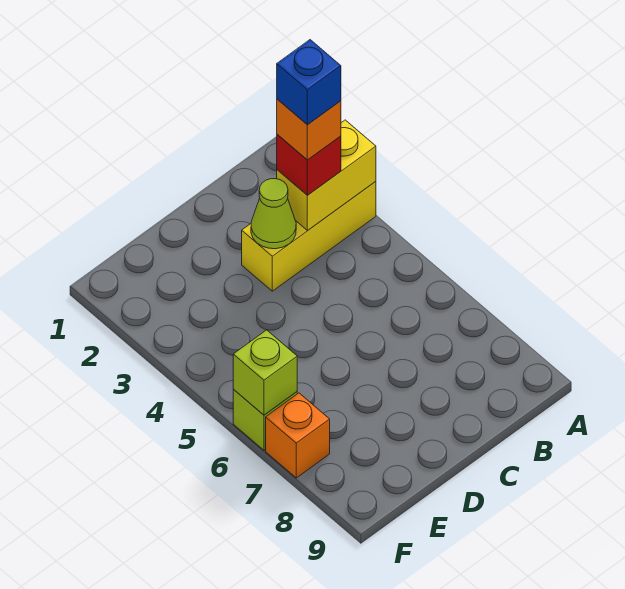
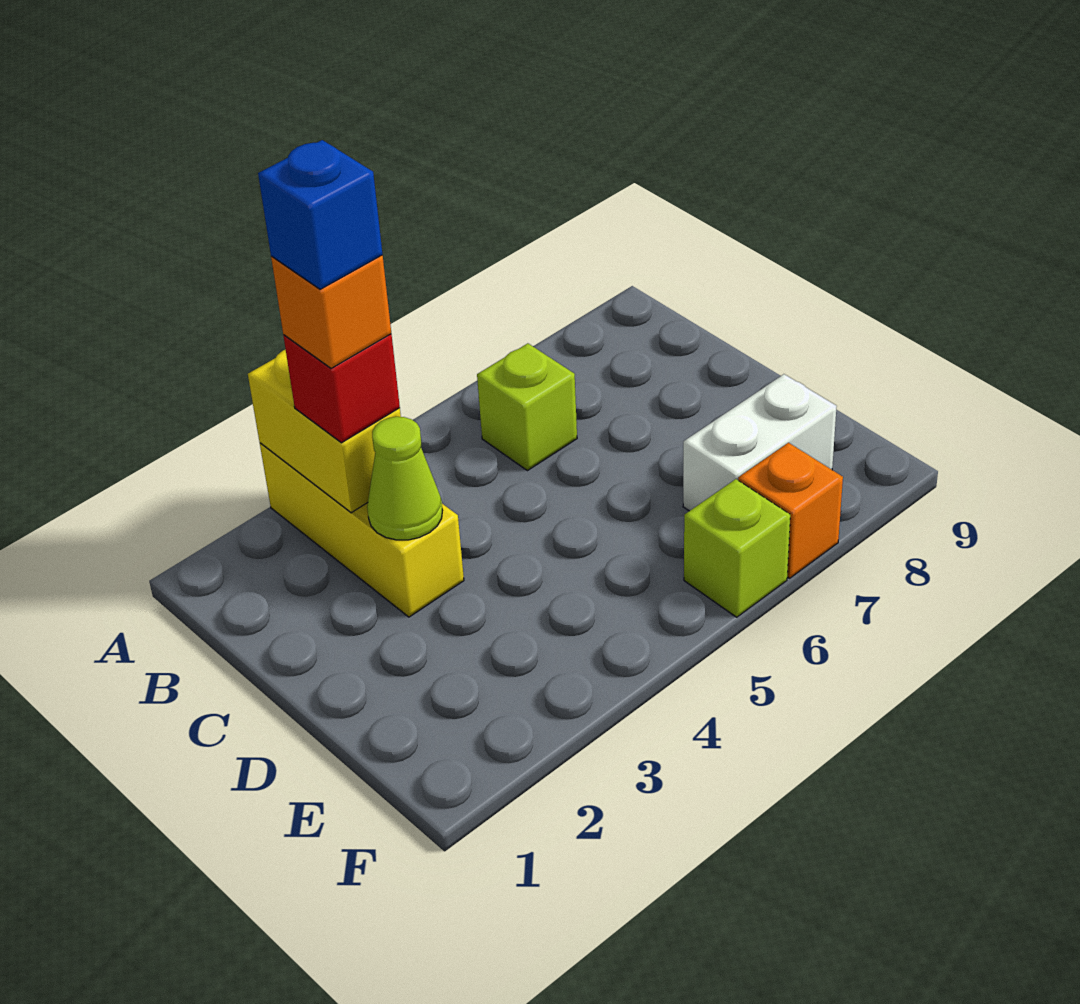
none -> white 1x2 brick [683,374,837,511]
lime 1x1 brick [233,330,297,415] -> lime 1x1 brick moved to [477,343,577,471]

